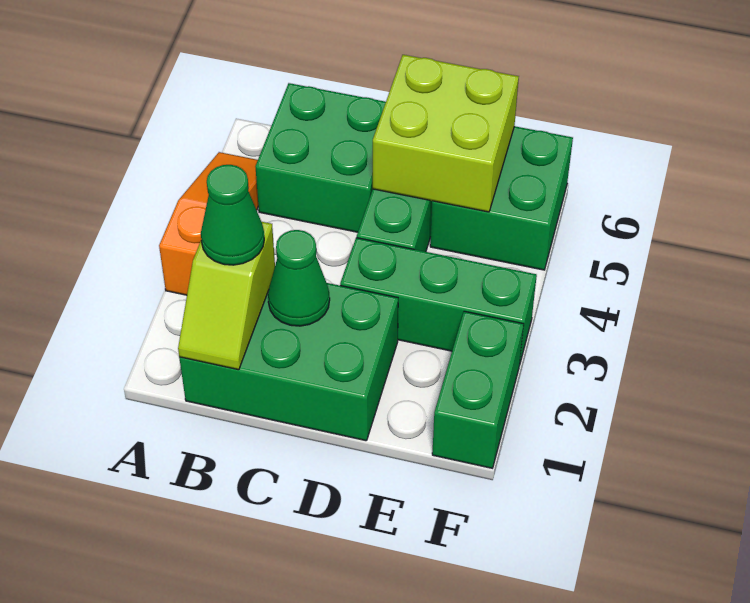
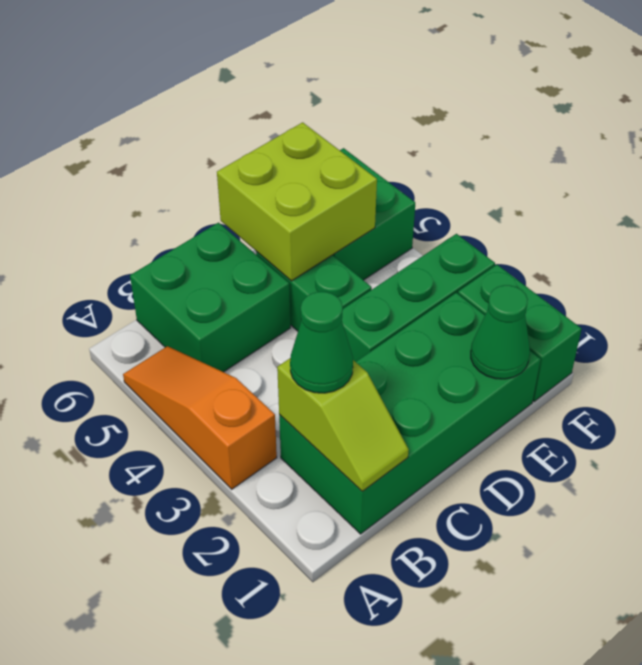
green 2x3 brick [179,283,398,441] -> green 2x4 brick [279,293,541,534]
green 1x1 cone [268,230,330,326] -> green 1x1 cone moved to [471,285,530,379]

